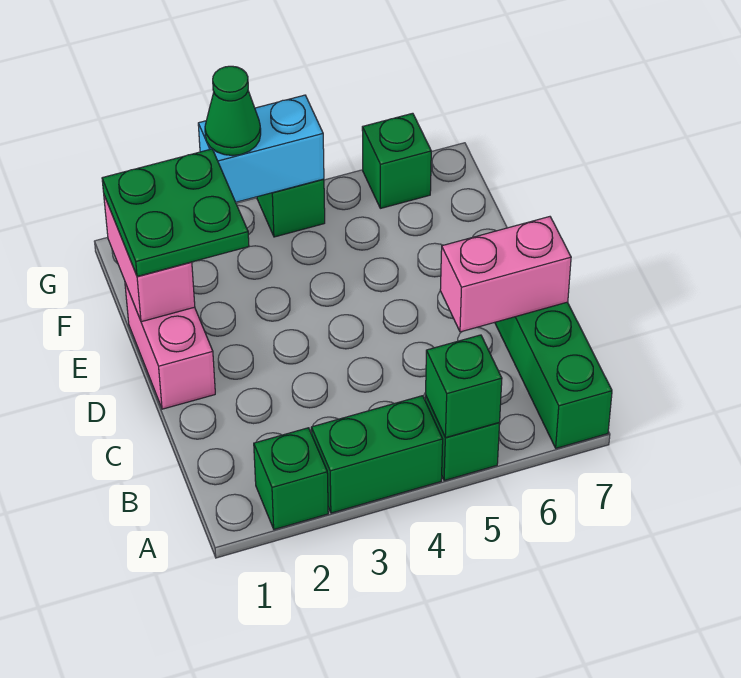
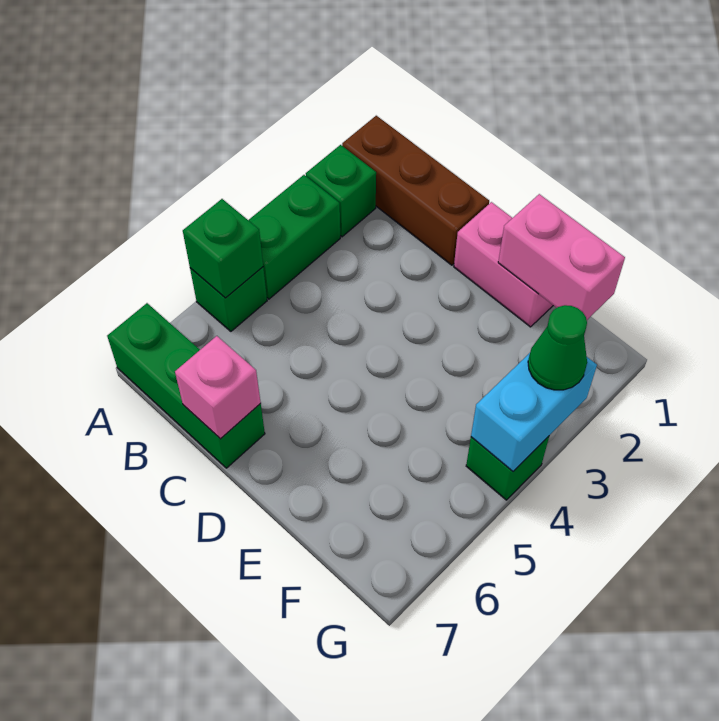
none -> brown 1x3 brick [342,116,489,265]
pink 1x2 brick [440,217,571,332] -> pink 1x1 brick [175,336,261,439]
green 2x2 plate [102,149,249,276] -> none
green 1x1 brick [362,113,431,208] -> none

